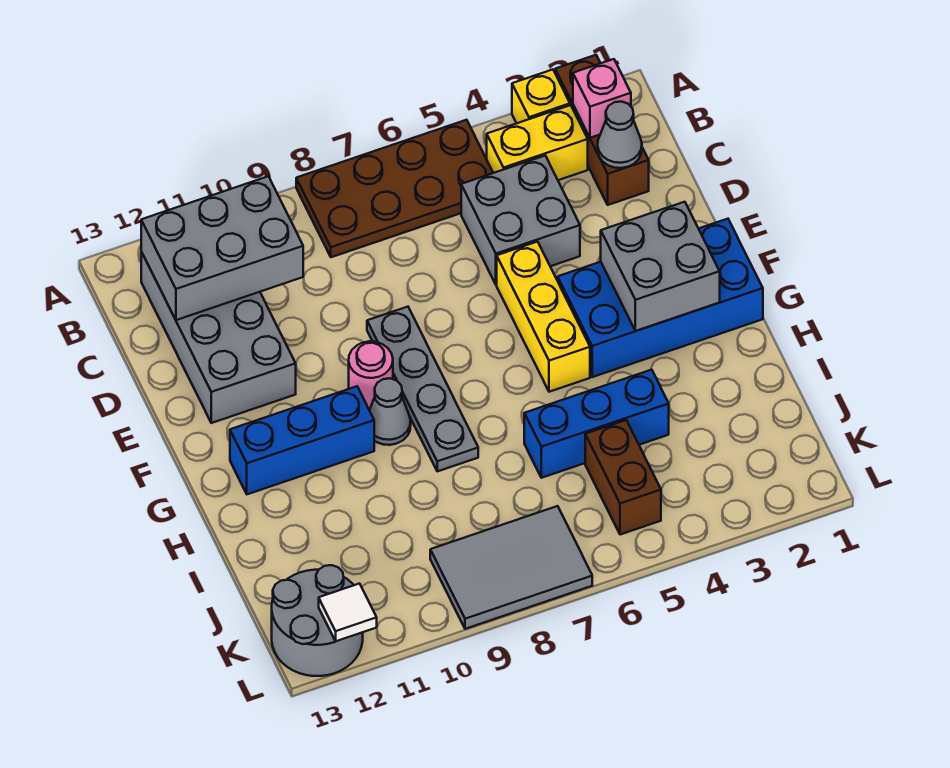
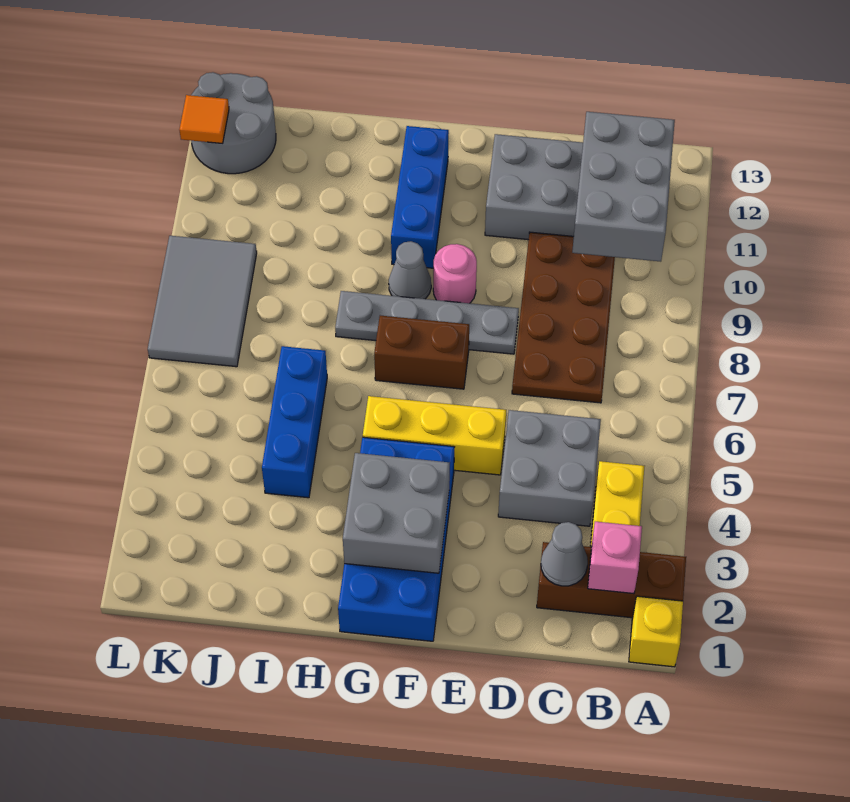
yellow 1x1 brick [512,70,570,123] -> yellow 1x1 brick moved to [629,596,683,667]
brown 2x4 plate [296,120,493,257] -> brown 2x4 plate moved to [512,232,615,403]
brown 1x2 brick [585,420,661,535] -> brown 1x2 brick moved to [374,316,469,389]
white 1x1 tile [319,584,377,641] -> orange 1x1 tile [179,95,229,144]

